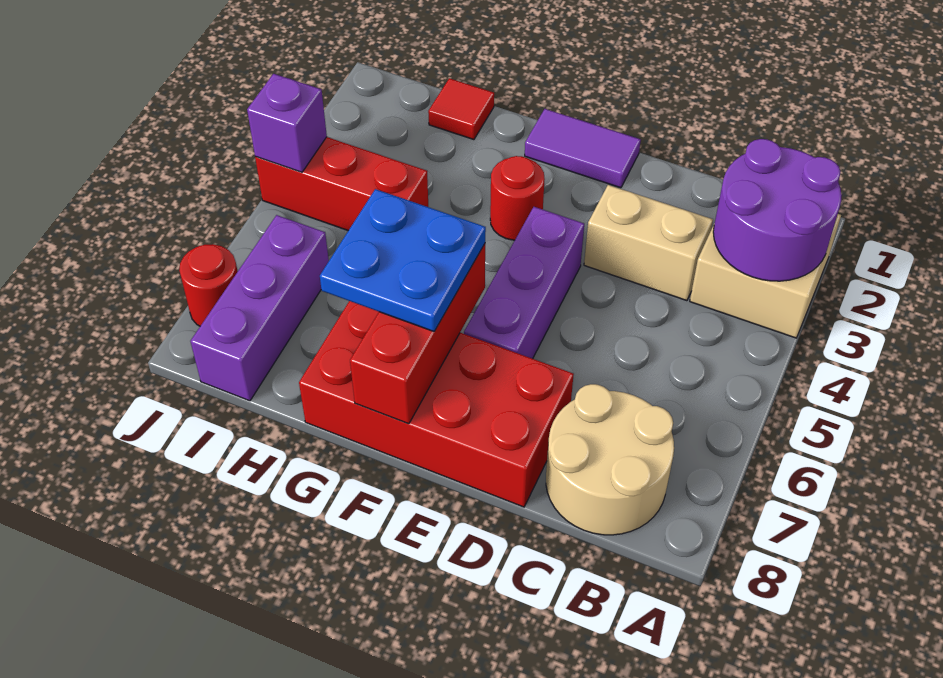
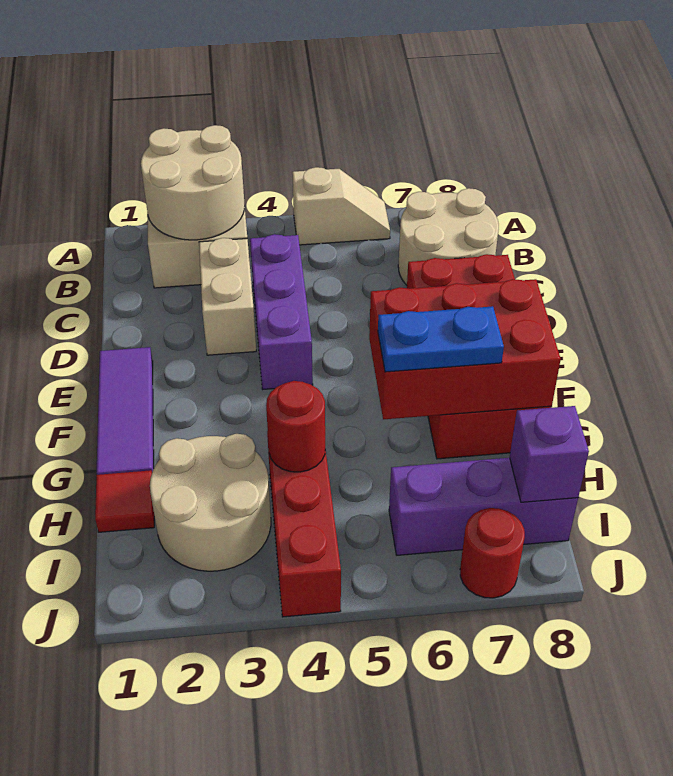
purple 2x2 round brick [713,139,842,281] -> tan 2x2 round brick [141,125,245,240]
none -> tan 1x2 slope [292,167,390,245]
purple 1x2 tile [525,109,641,188] -> purple 1x3 tile [97,347,154,475]
purple 1x3 brick [464,207,584,359] -> purple 1x3 brick turned to [250,234,313,389]
red 1x1 round brick [490,156,545,240] -> red 1x1 round brick moved to [266,381,325,472]
red 1x3 brick [350,244,485,424] -> red 2x3 brick [369,279,561,419]
blue 2x2 plate [320,189,486,332] -> blue 1x2 plate [378,306,504,372]
none -> tan 2x2 round brick [150,434,271,571]
purple 1x1 brick [247,74,327,172] -> purple 1x1 brick moved to [510,406,589,502]

